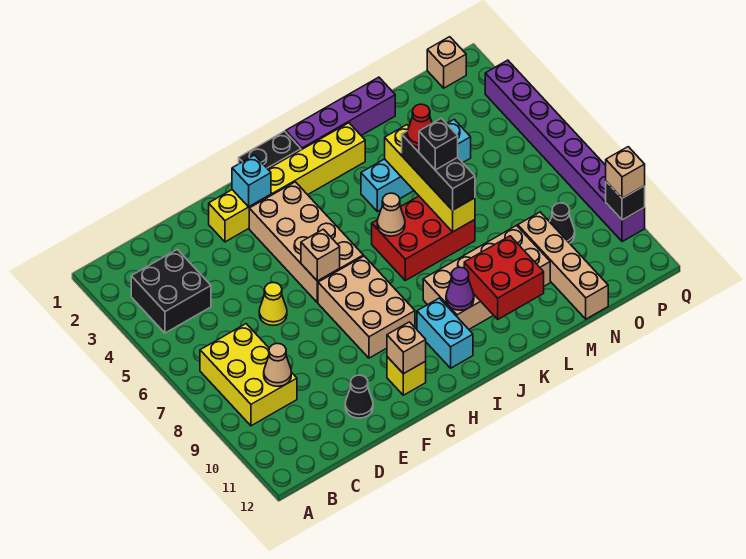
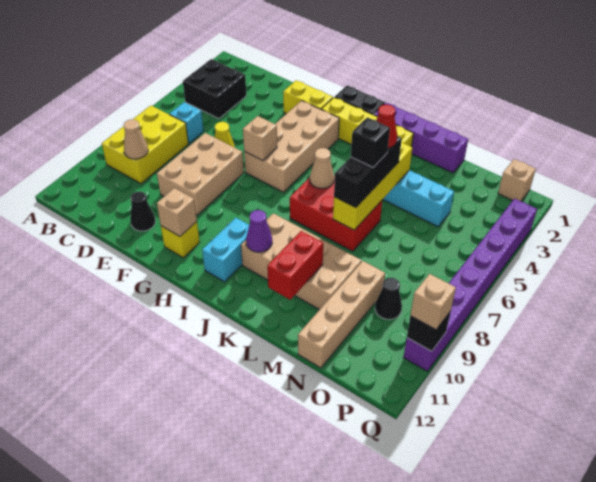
cyan 1x1 brick [232,155,271,207] -> cyan 1x1 brick moved to [169,102,204,143]
tan 2x3 brick [318,256,415,358] -> tan 2x3 brick moved to [157,133,244,215]
red 2x2 brick [464,236,544,319] -> red 1x2 brick [267,231,323,300]

